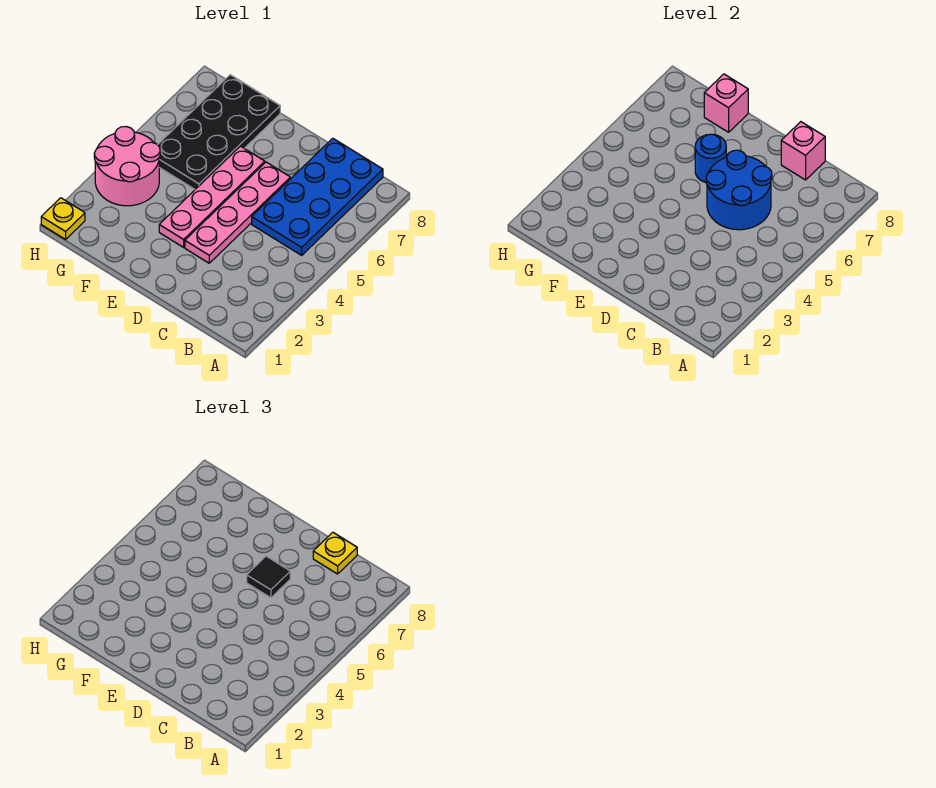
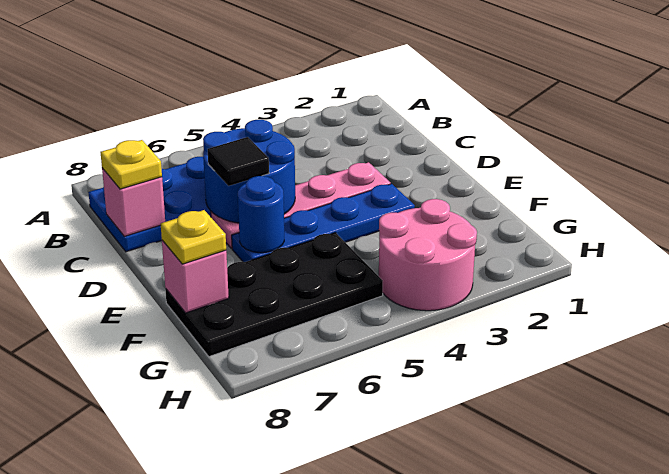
pink 1x4 plate [159,146,265,247] -> blue 1x4 plate [232,184,415,262]
yellow 1x1 plate [41,198,85,239] -> yellow 1x1 plate moved to [161,210,226,264]

